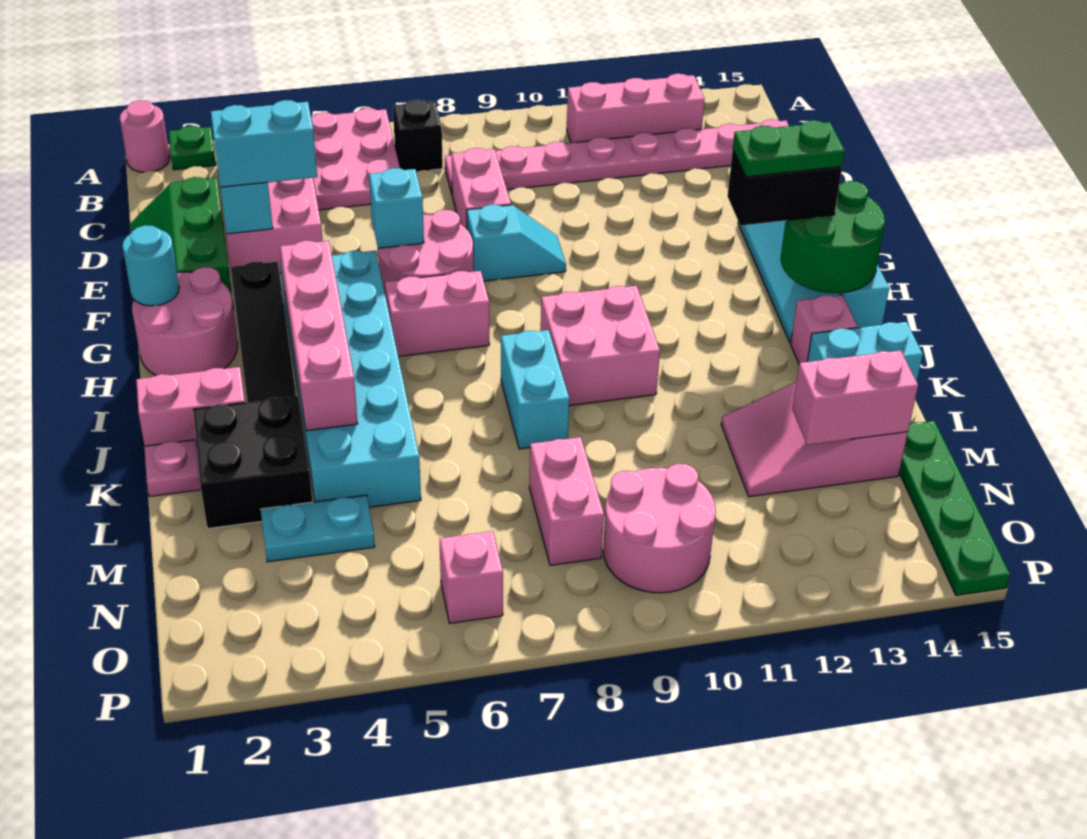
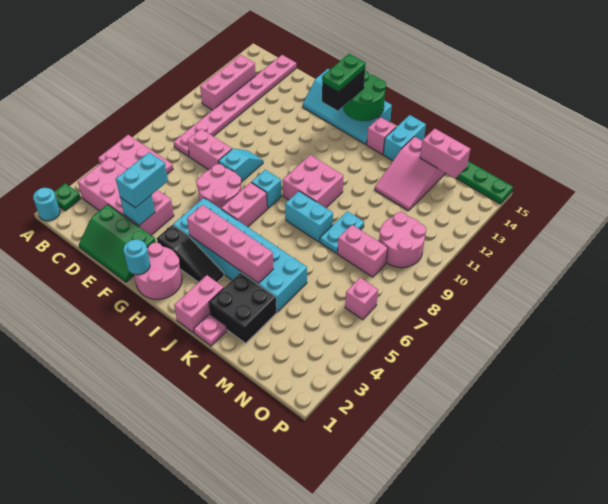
pink 1x1 round brick [120,100,170,172] -> cyan 1x1 round brick [33,188,60,221]
black 1x1 brick [393,100,443,172] -> none
cyan 1x1 brick [369,168,424,248] -> cyan 1x1 brick moved to [251,170,282,208]
cyan 1x2 plate [261,495,375,562] -> cyan 1x2 plate moved to [320,211,364,253]
pink 1x2 brick [792,350,918,445] -> pink 1x2 brick turned to [420,128,470,178]

